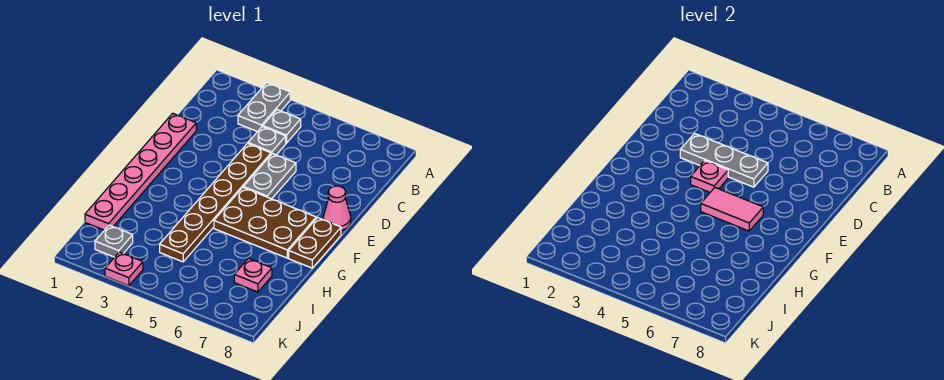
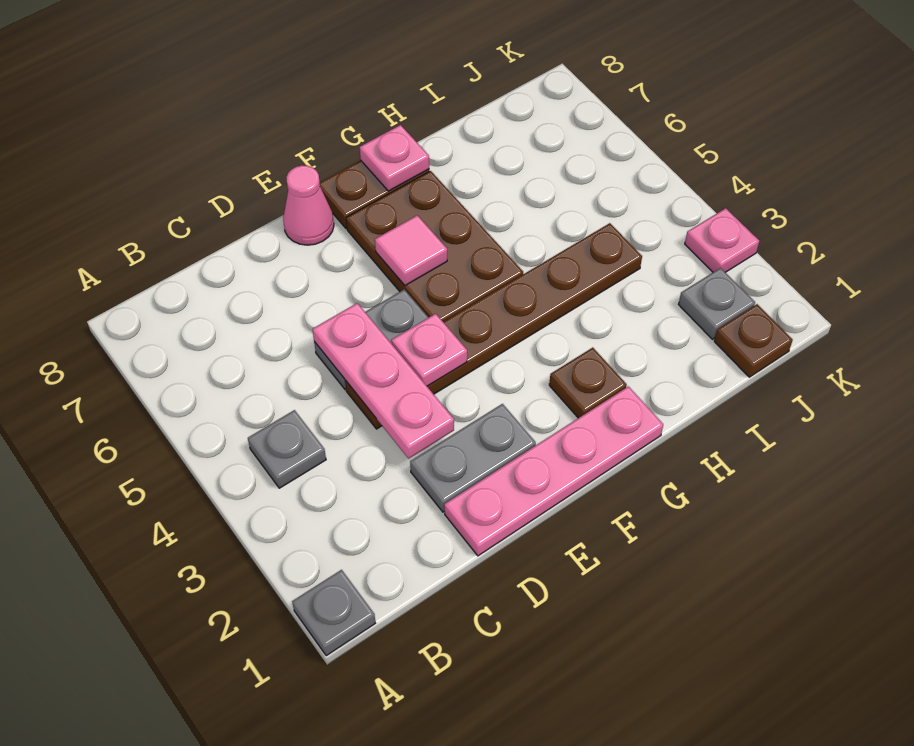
grey 1x2 plate [238,83,290,132] -> grey 1x2 plate moved to [410,404,536,512]
grey 1x1 plate [248,126,286,155] -> grey 1x1 plate moved to [292,570,375,656]
pink 1x6 plate [85,113,196,230] -> pink 1x4 plate [444,386,663,556]
grey 1x3 plate [680,133,768,187] -> pink 1x3 plate [312,303,454,458]
pink 1x2 tile [701,188,763,231] -> pink 1x1 tile [375,215,447,285]
none -> brown 1x1 plate [549,348,627,418]
pink 1x1 plate [234,258,272,292] -> pink 1x1 plate moved to [360,125,429,191]
none -> brown 1x1 plate [714,304,793,377]

